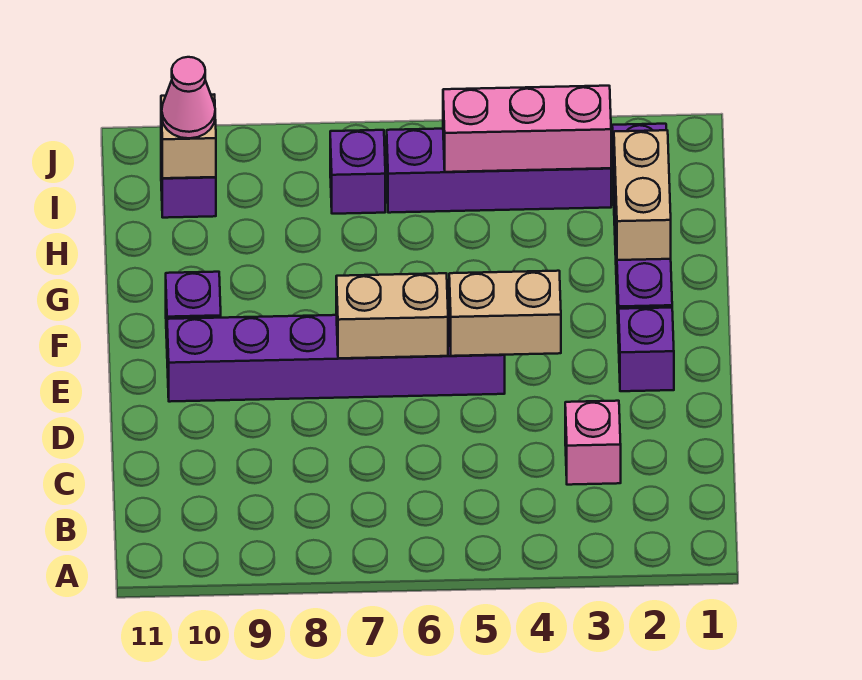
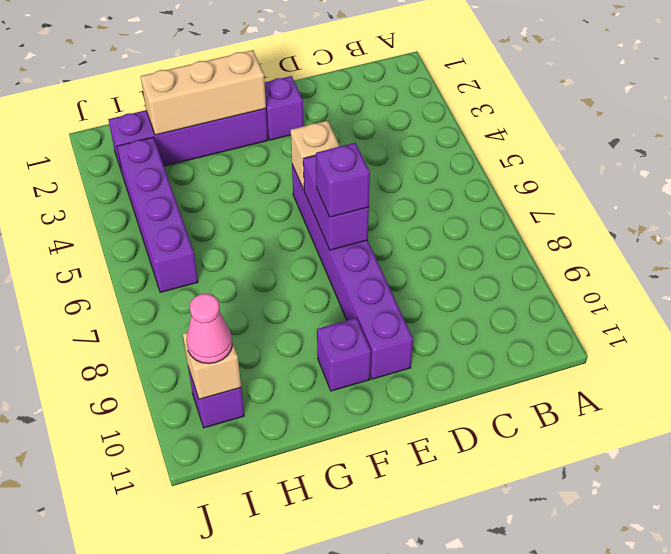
pink 1x1 brick [565,401,621,485] -> none
tan 1x2 brick [449,271,561,356] -> tan 1x1 brick [291,121,340,190]
tan 1x2 brick [336,273,448,358] -> purple 1x2 brick [303,155,369,250]
tan 1x2 brick [614,130,671,260] -> tan 1x3 brick [141,50,266,135]
pink 1x3 brick [443,86,611,172] -> none
purple 1x1 brick [330,130,385,214] -> purple 1x1 brick moved to [316,143,370,217]

